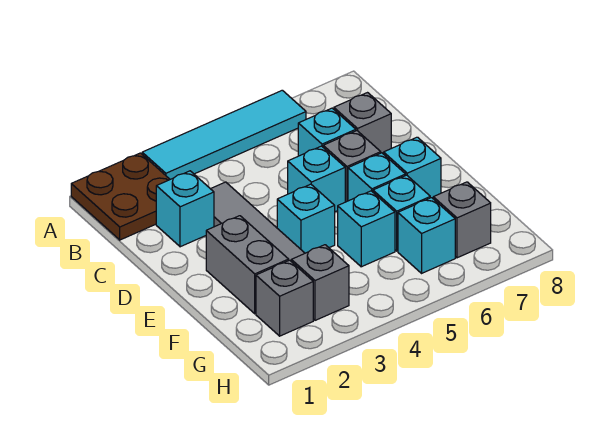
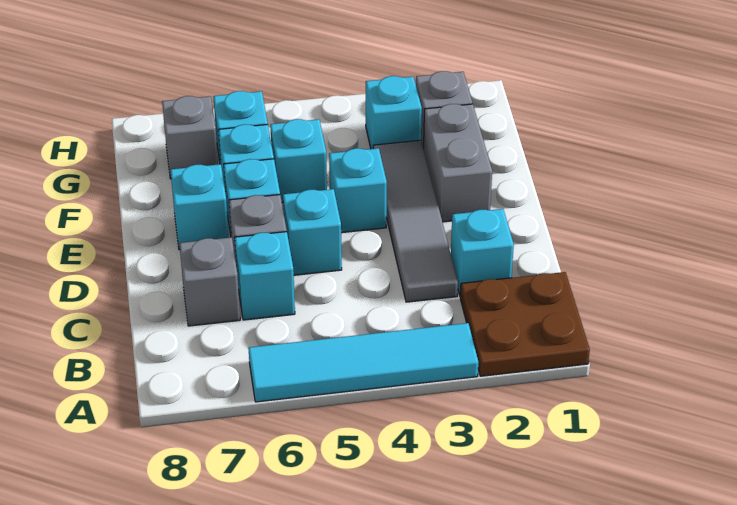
grey 1x1 brick [291,245,349,320] -> cyan 1x1 brick [366,76,422,149]

